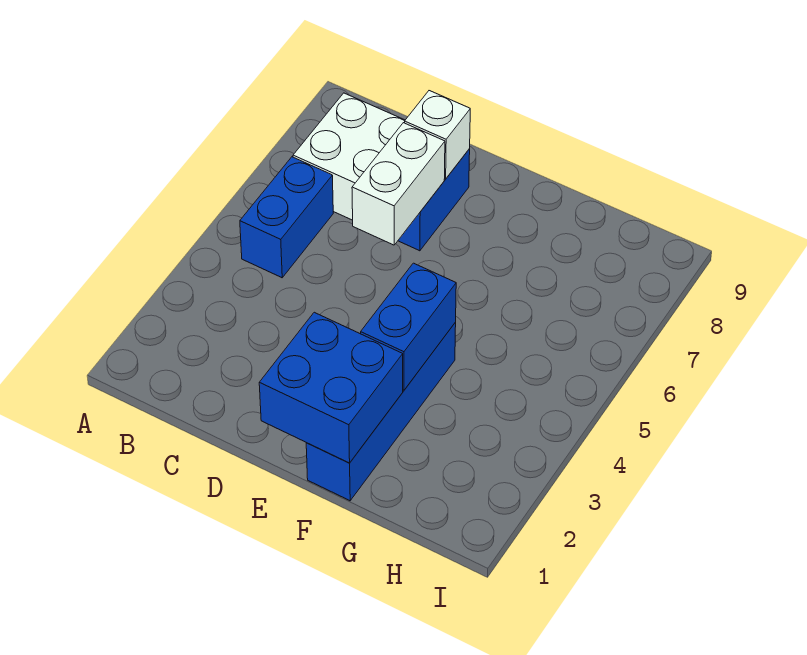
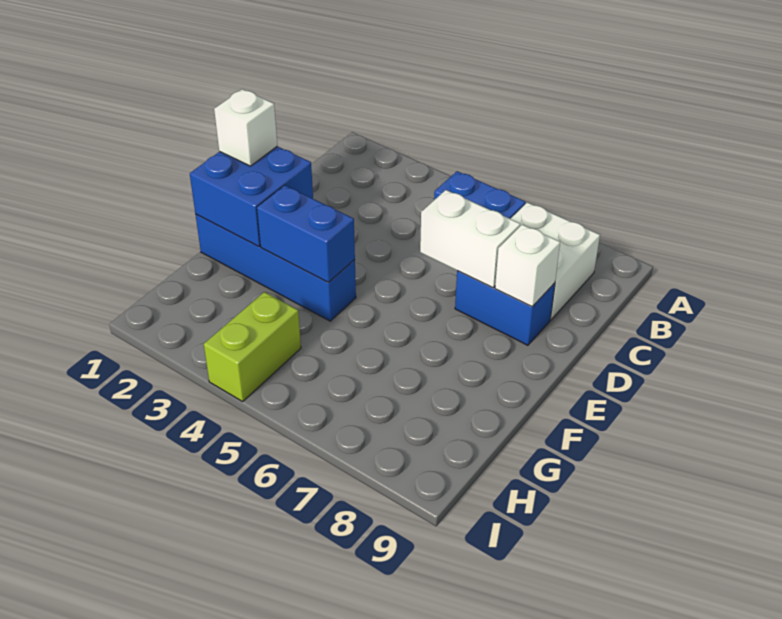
none -> white 1x1 brick [214,89,277,166]
none -> lime 1x2 brick [204,292,301,402]

